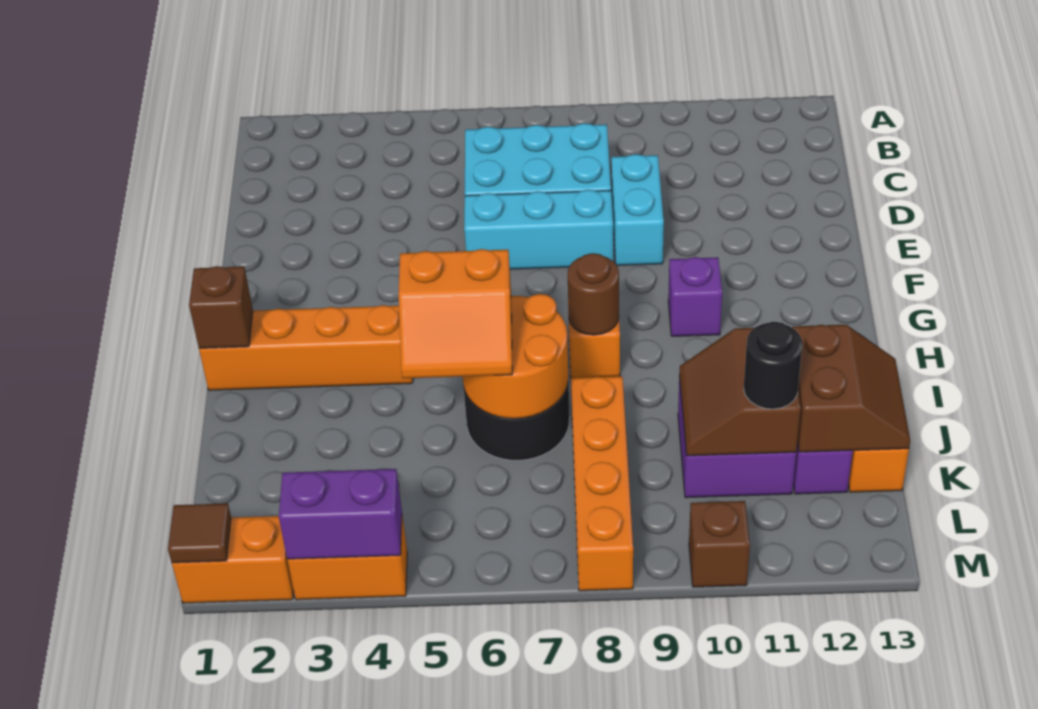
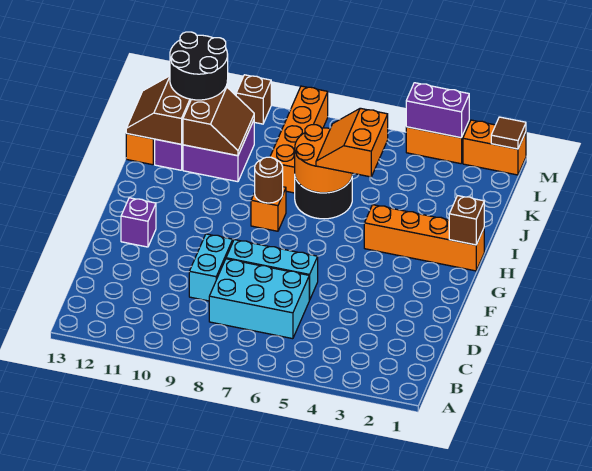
purple 1x1 brick [668,257,722,336] -> purple 1x1 brick moved to [121,198,156,247]
orange 2x2 slope [399,249,512,378] -> orange 2x2 slope turned to [316,108,388,177]
black 1x1 round brick [744,321,802,409] -> black 2x2 round brick [170,32,228,100]

